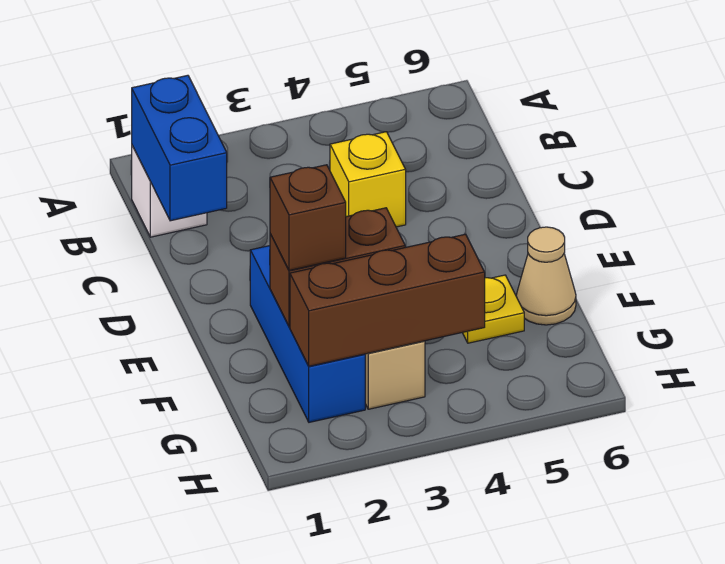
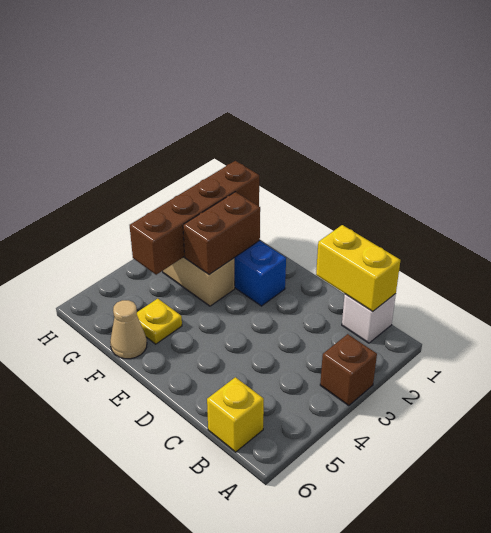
blue 1x2 brick [132,75,227,221] -> yellow 1x2 brick [316,225,400,311]
yellow 1x1 brick [330,132,406,227] -> yellow 1x1 brick moved to [207,377,264,452]
brown 1x1 brick [270,165,346,270] -> brown 1x1 brick moved to [320,334,377,406]
brown 1x3 brick [290,234,485,366] -> brown 1x4 brick [130,161,259,275]

